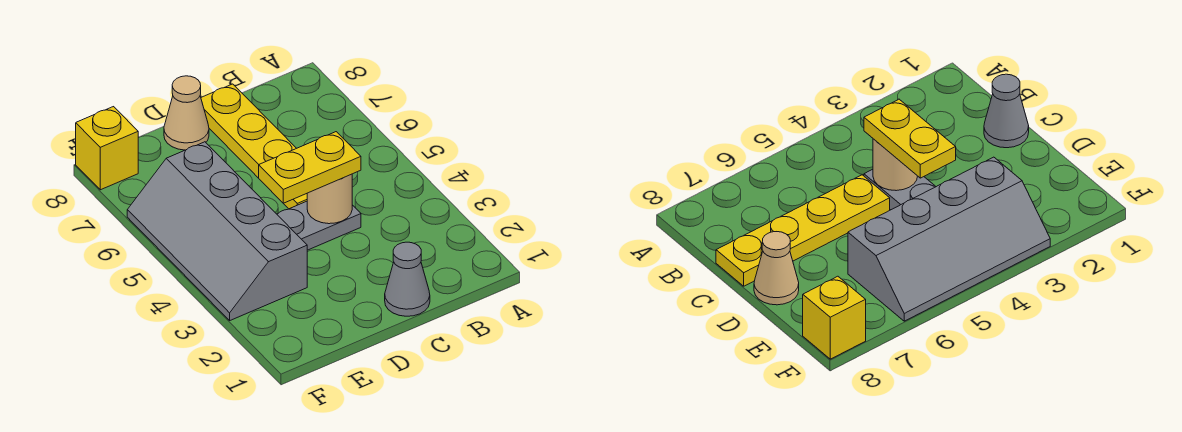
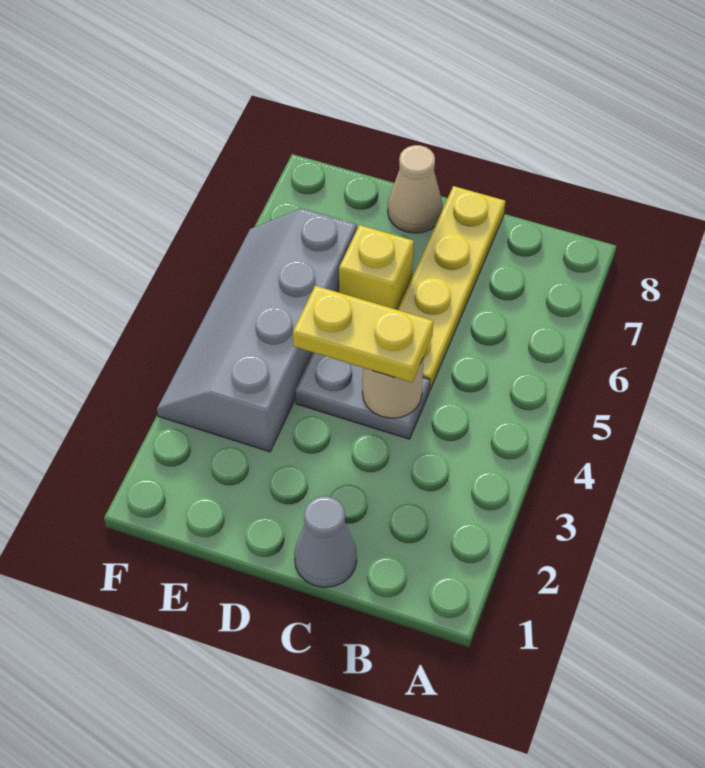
yellow 1x1 brick [76,107,138,190] -> yellow 1x1 brick moved to [339,225,414,310]

